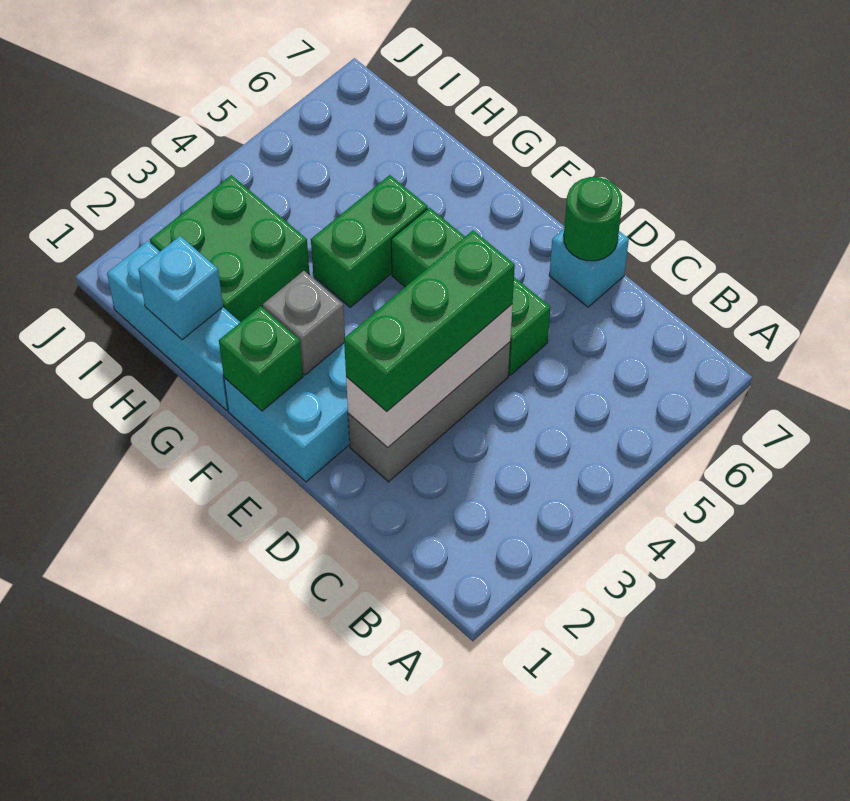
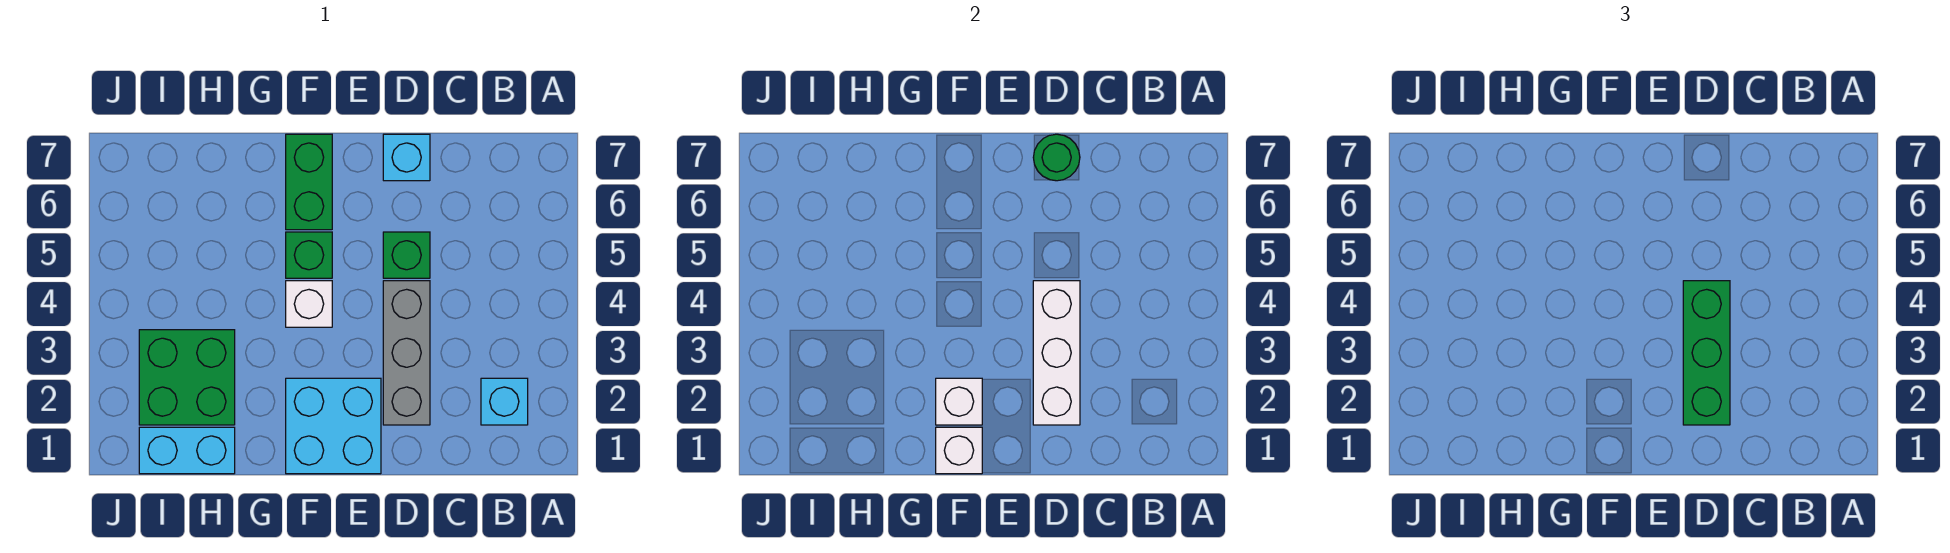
green 1x1 brick [219,306,303,411] -> white 1x1 brick [936,427,982,474]
grey 1x1 brick [263,271,345,375] -> white 1x1 brick [936,378,982,425]
none -> white 1x1 brick [286,281,332,327]
cyan 1x3 brick [107,241,240,410] -> cyan 1x2 brick [139,427,235,474]
green 1x2 brick [311,175,428,307] -> green 1x2 brick moved to [286,134,332,230]
cyan 1x1 brick [138,236,223,340] -> cyan 1x1 brick moved to [481,378,528,425]

